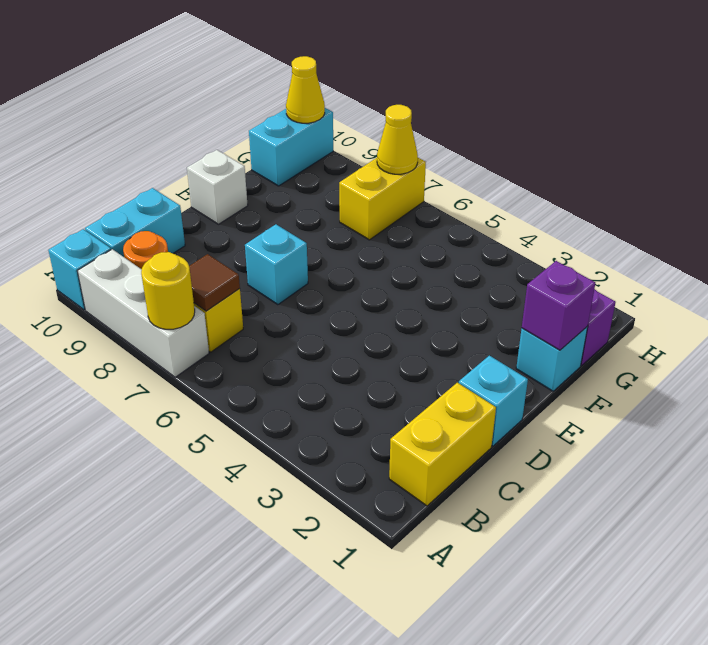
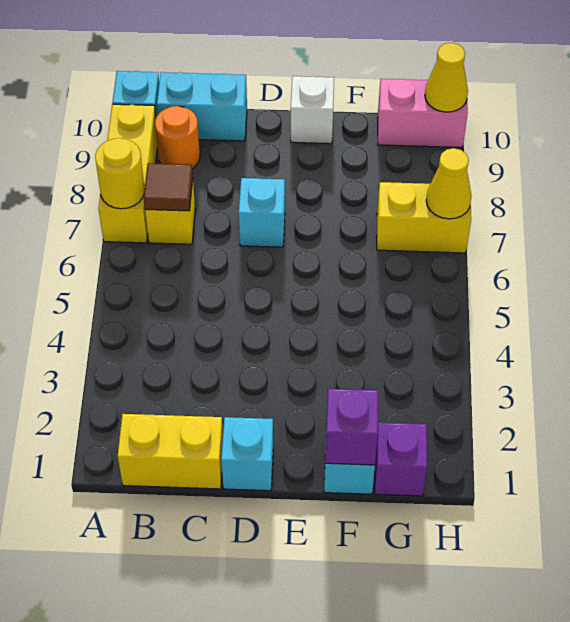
white 1x3 brick [77,249,209,377] -> yellow 1x3 brick [98,104,157,243]
cyan 1x2 brick [249,108,333,186] -> pink 1x2 brick [378,79,468,148]

